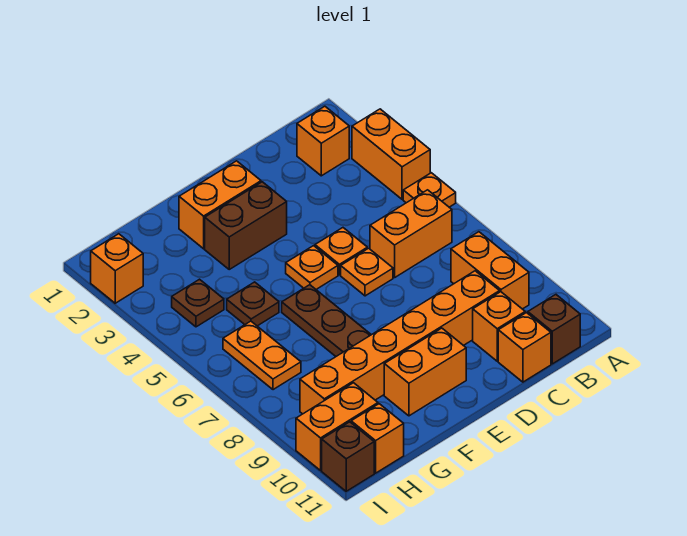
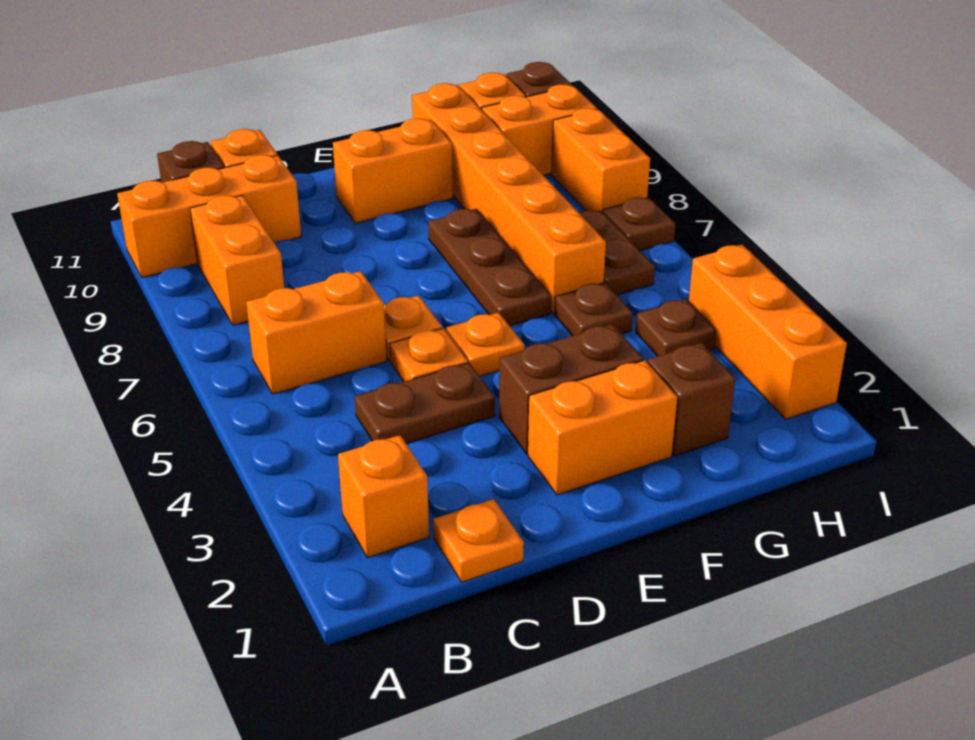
orange 1x2 brick [352,109,430,199] -> orange 1x2 brick moved to [552,108,650,212]
orange 1x1 plate [403,173,456,207] -> orange 1x1 plate moved to [433,499,524,582]
none -> brown 1x2 plate [355,363,495,444]
orange 1x6 brick [300,271,500,414] -> orange 1x6 brick turned to [412,83,606,313]
orange 1x1 brick [473,292,525,361] -> orange 1x3 brick [117,155,301,278]
none -> brown 1x1 brick [648,343,735,456]
orange 1x2 plate [223,321,301,390] -> brown 1x2 plate [579,210,655,295]
orange 1x1 brick [91,234,143,303] -> orange 1x3 brick [689,245,847,419]
none -> brown 1x1 plate [603,197,675,251]

